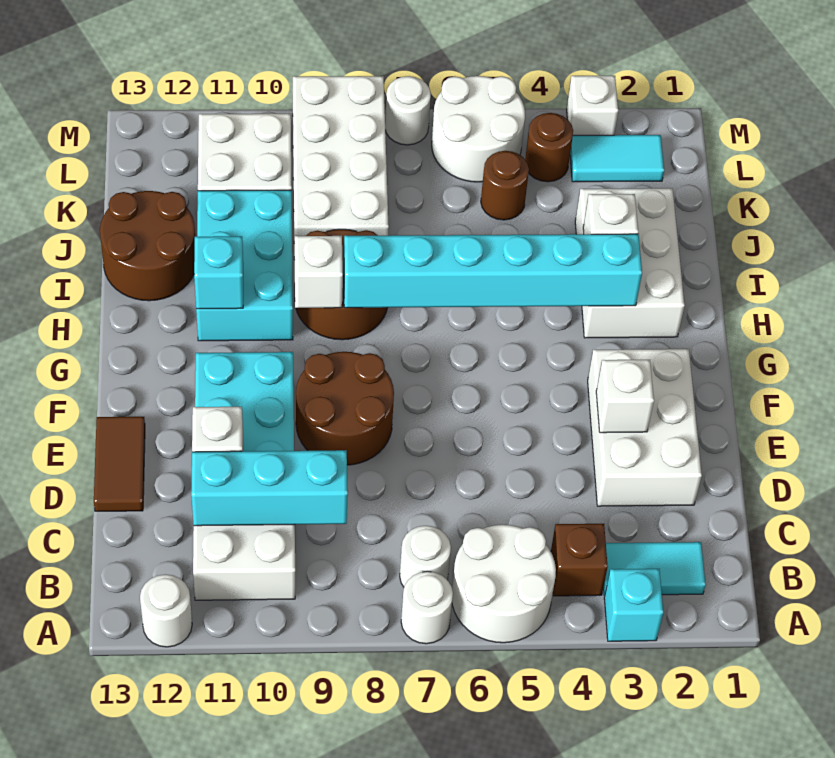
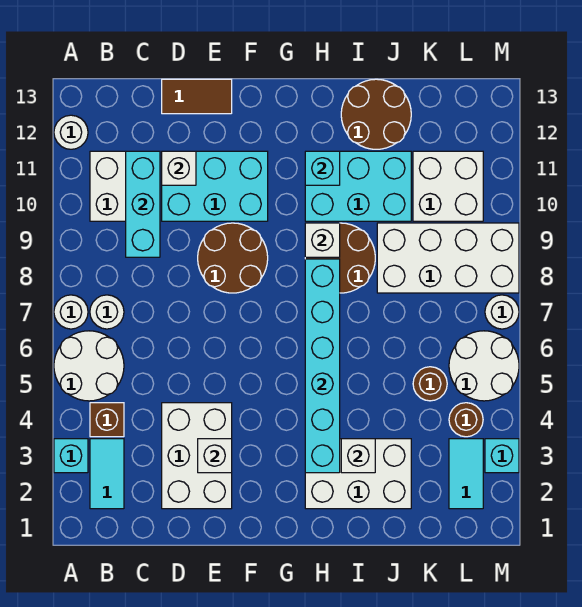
white 2x3 brick [588,349,702,506] -> white 2x3 brick turned to [162,403,232,509]
white 1x1 brick [567,76,618,135] -> cyan 1x1 brick [485,439,519,473]

